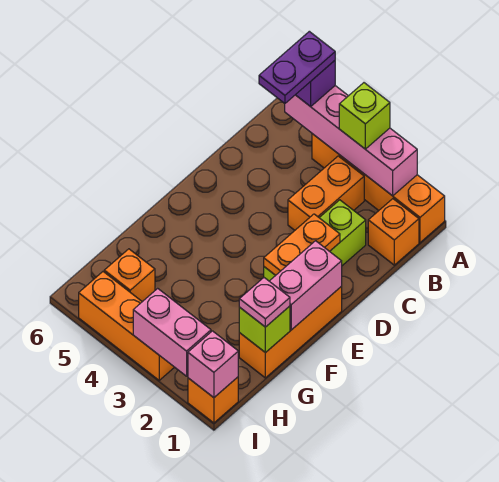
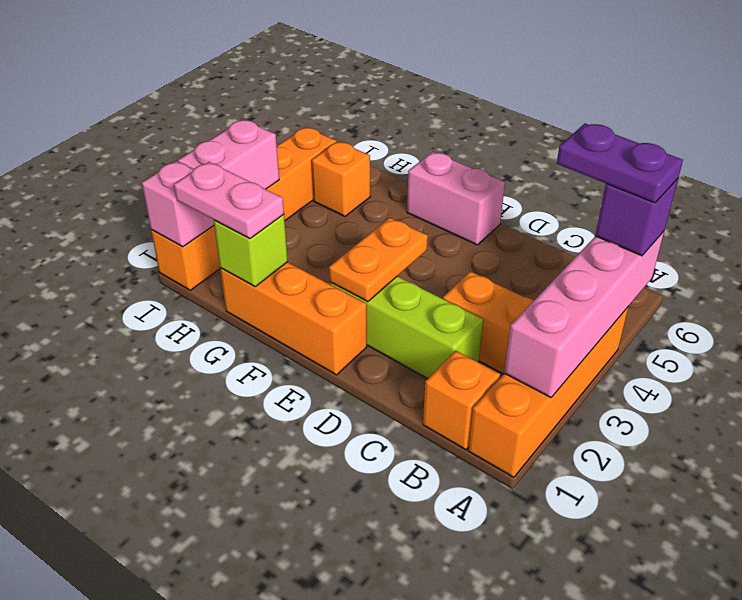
lime 1x1 brick [339,83,390,149] -> none
orange 1x2 plate [264,214,340,275] -> orange 1x2 plate turned to [329,218,428,302]
pink 1x2 brick [270,241,342,330] -> pink 1x2 brick moved to [407,152,505,245]
pink 1x1 plate [239,278,290,327] -> pink 1x2 plate [174,162,284,239]

